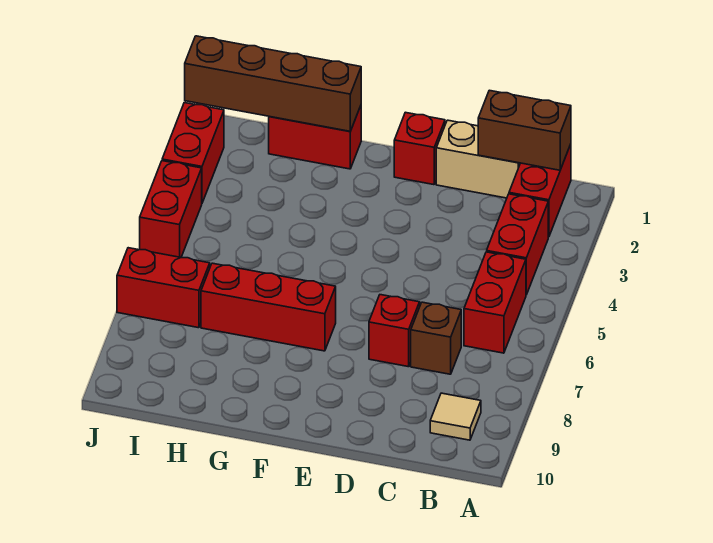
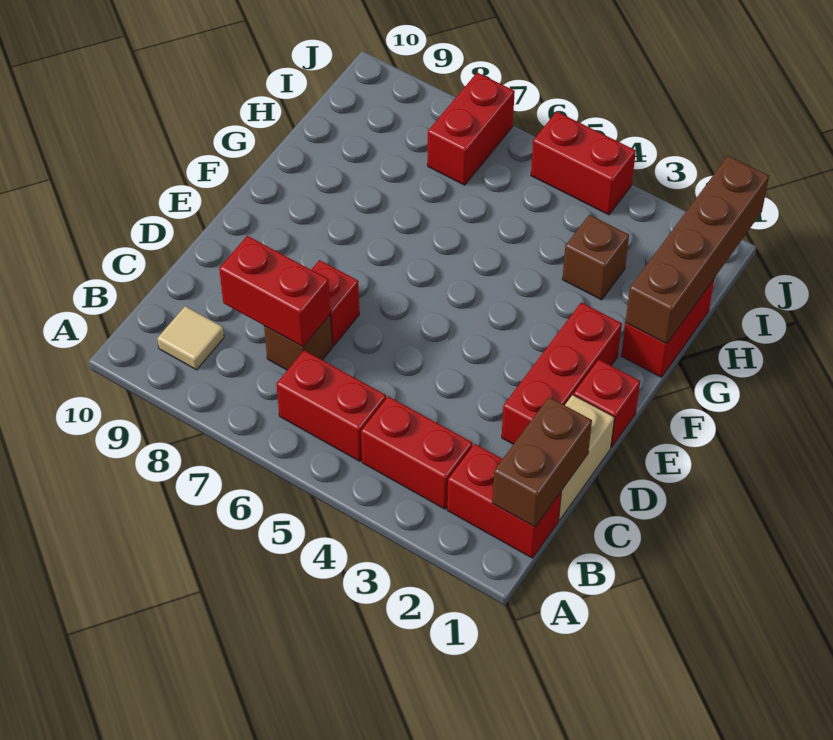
red 1x3 brick [201,263,336,351] -> red 1x3 brick moved to [502,302,622,444]
none -> brown 1x1 brick [562,215,629,300]
red 1x2 brick [162,103,224,203] -> red 1x2 brick moved to [219,236,330,347]

